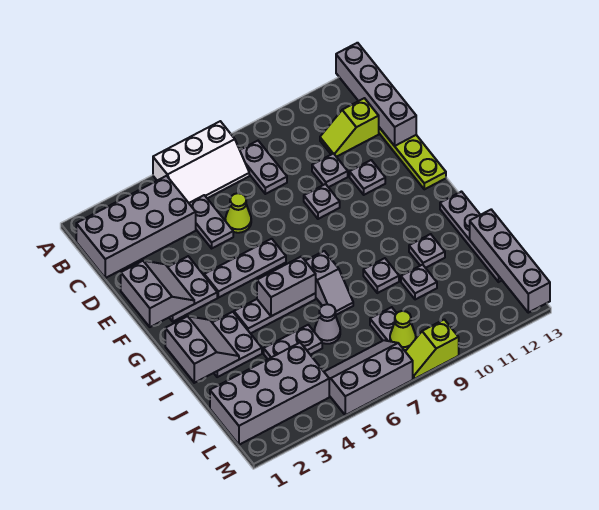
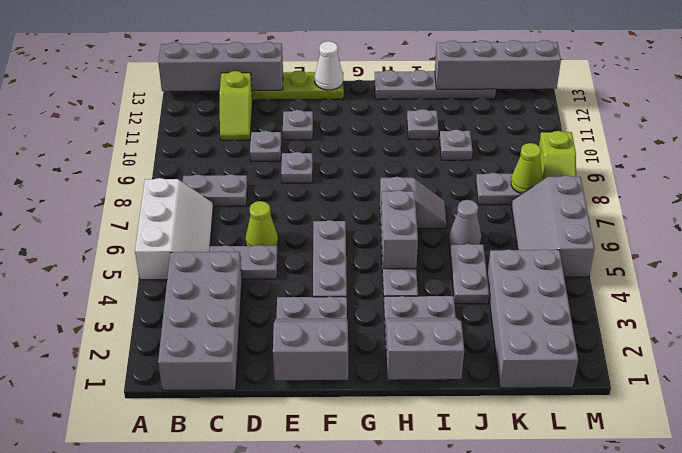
none -> white 1x1 cone [314,41,343,90]
grey 1x1 plate [363,258,399,293] -> none

